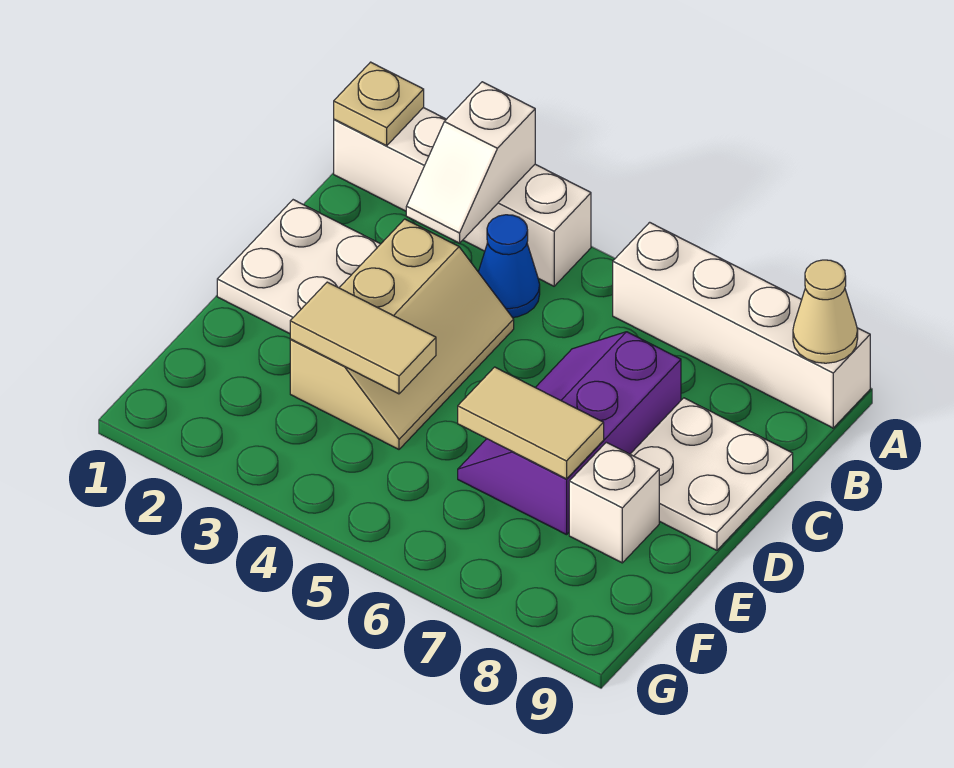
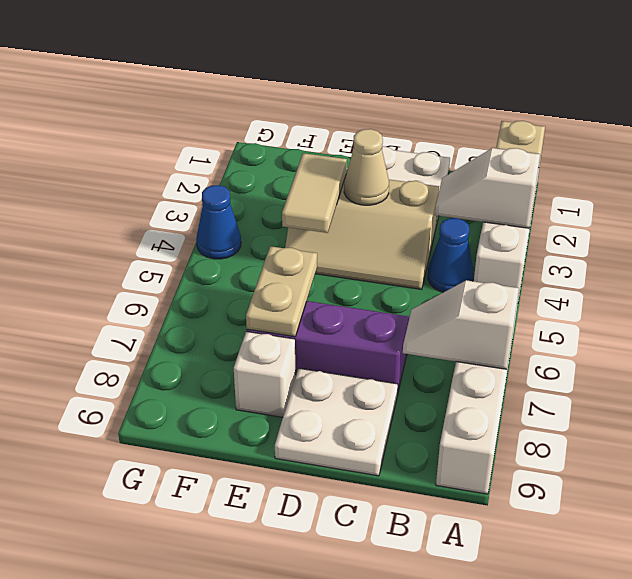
none -> white 1x2 slope [403,280,519,369]
tan 1x1 cone [793,260,858,363] -> tan 1x1 cone moved to [344,129,389,205]
tan 1x2 tile [458,367,604,479] -> tan 1x2 plate [246,246,317,337]
none -> blue 1x1 cone [196,185,241,259]

